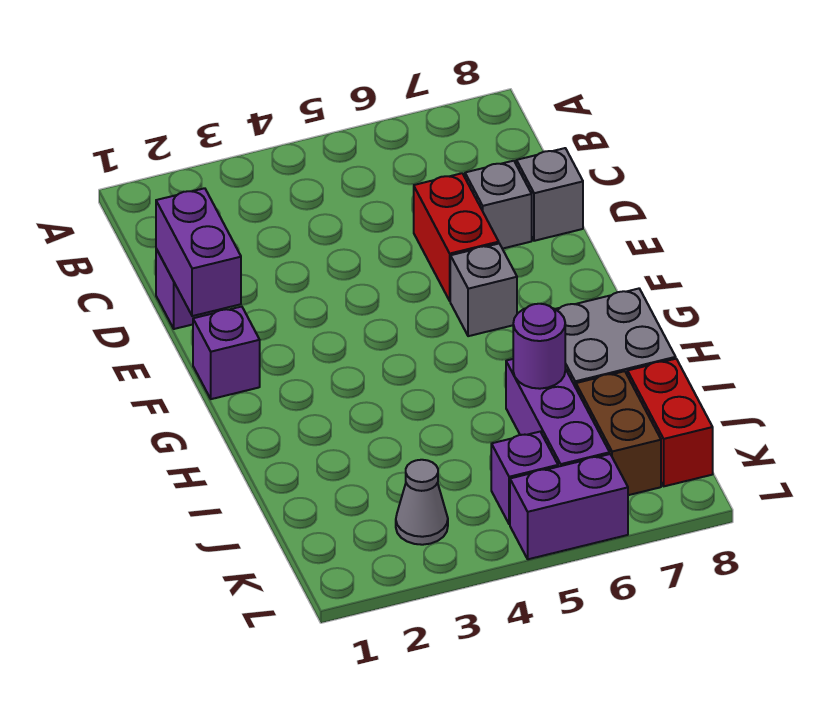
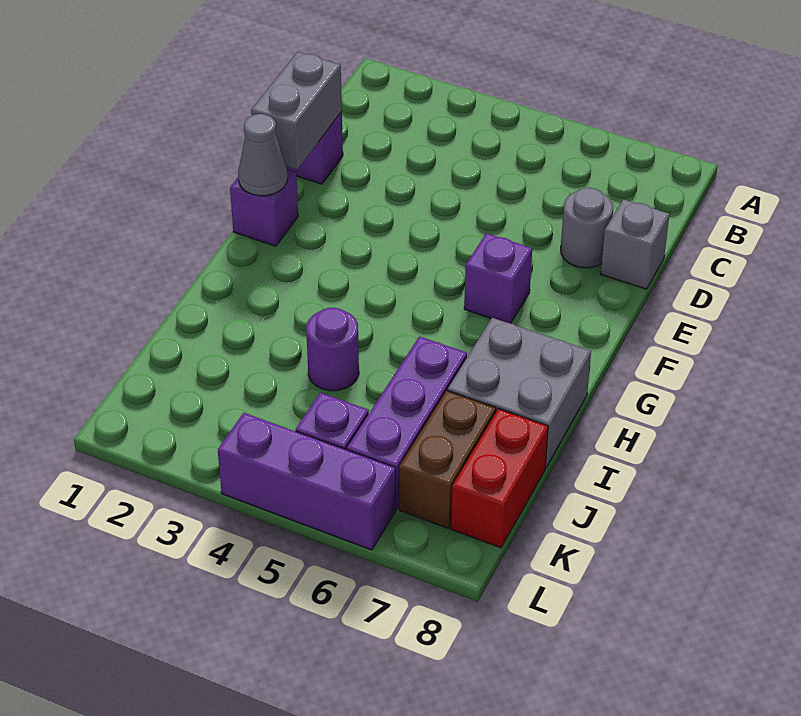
purple 1x2 brick [156,188,241,316] -> grey 1x2 brick [251,52,342,170]
red 1x2 brick [414,173,499,301] -> none
grey 1x1 brick [465,161,532,249] -> grey 1x1 round brick [561,188,613,268]
grey 1x1 brick [450,244,517,336] -> purple 1x1 brick [464,233,532,323]
purple 1x1 round brick [513,304,565,389] -> purple 1x1 round brick moved to [306,308,359,391]
grey 1x1 cone [396,460,448,545] -> grey 1x1 cone moved to [238,114,287,196]
purple 1x2 brick [510,454,628,559] -> purple 1x3 brick [218,413,396,550]

